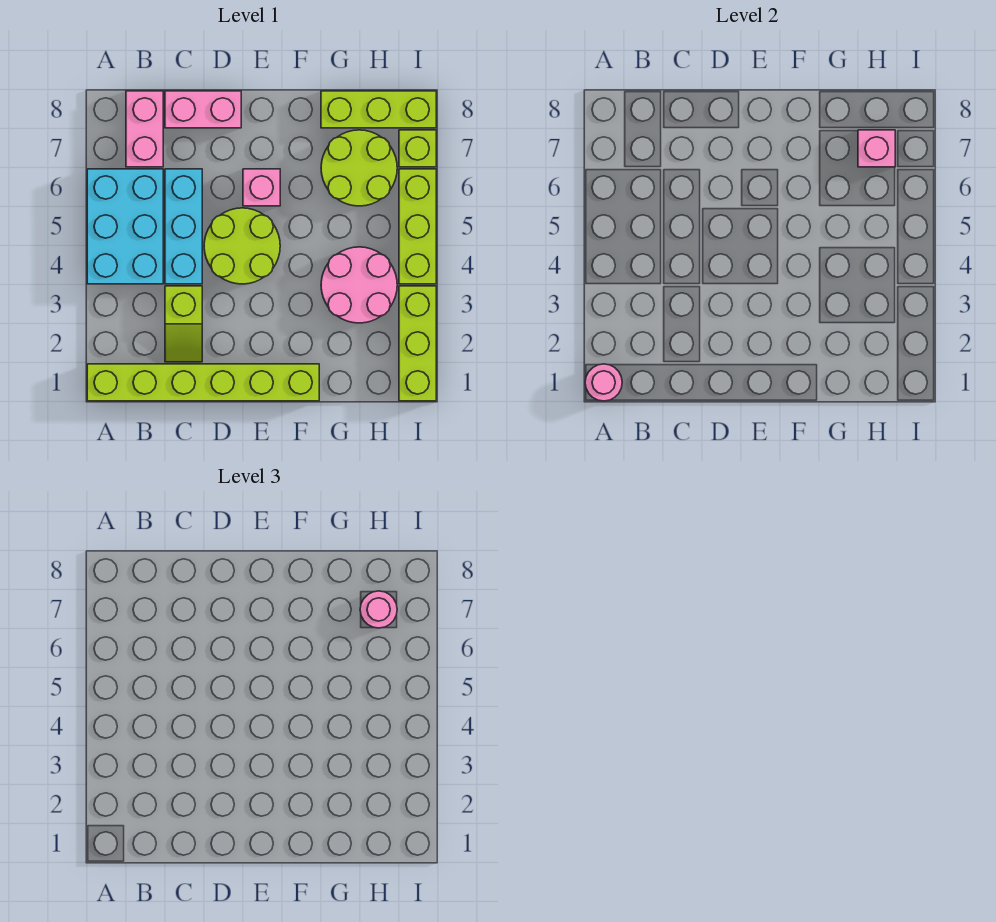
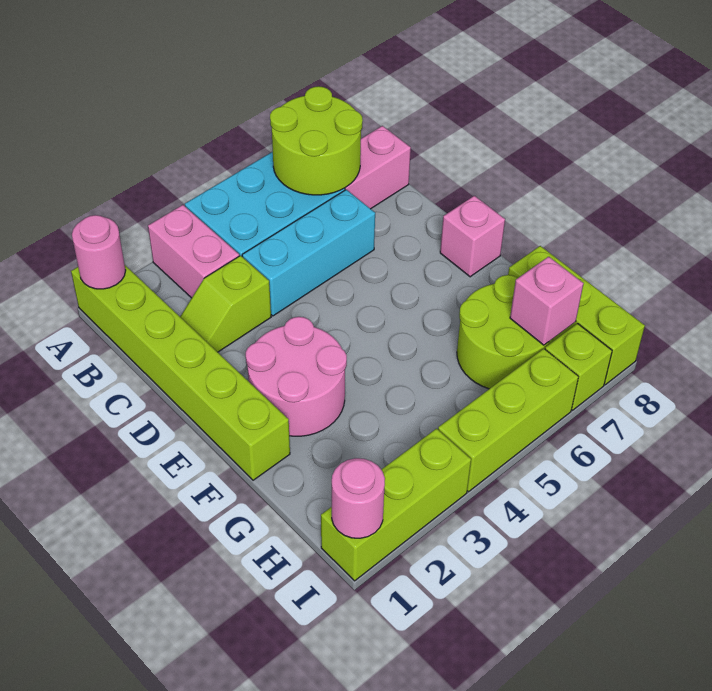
pink 1x2 brick [165,91,241,128] -> pink 1x2 brick moved to [148,205,239,298]
lime 2x2 round brick [204,208,280,284] -> lime 2x2 round brick moved to [270,86,363,195]
pink 1x1 brick [243,169,280,206] -> pink 1x1 brick moved to [440,196,505,277]
pink 2x2 round brick [321,247,397,323] -> pink 2x2 round brick moved to [246,317,347,436]
pink 1x1 round brick [360,591,397,628] -> pink 1x1 round brick moved to [332,458,385,538]

